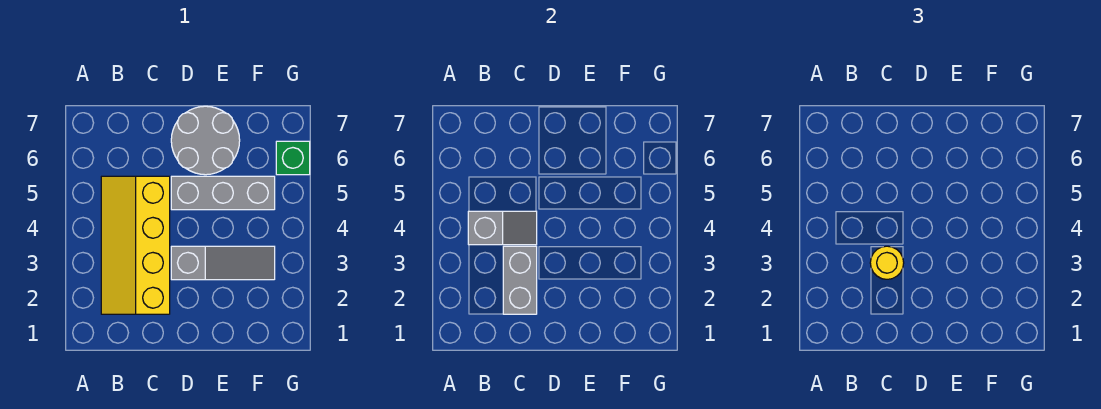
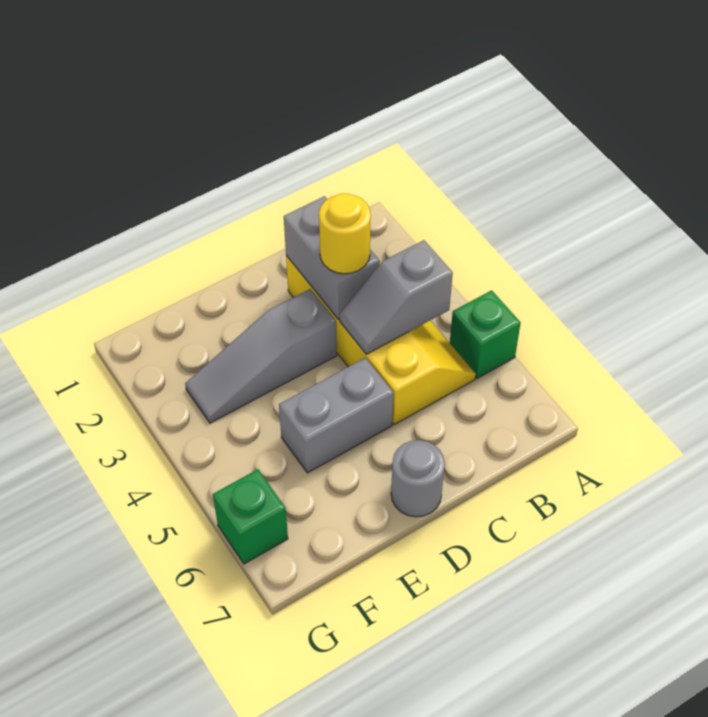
none -> green 1x1 brick [450,290,521,378]
grey 1x3 brick [171,176,275,210] -> grey 1x2 brick [279,358,393,473]
grey 2x2 round brick [171,106,240,175] -> grey 1x1 round brick [391,440,445,517]

